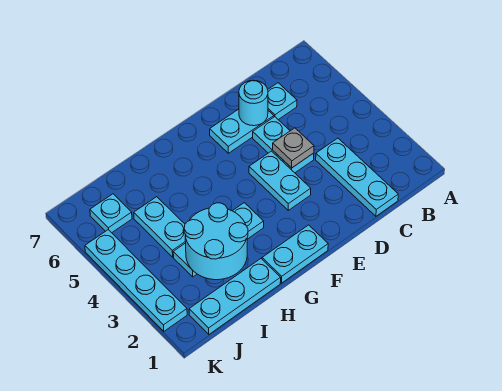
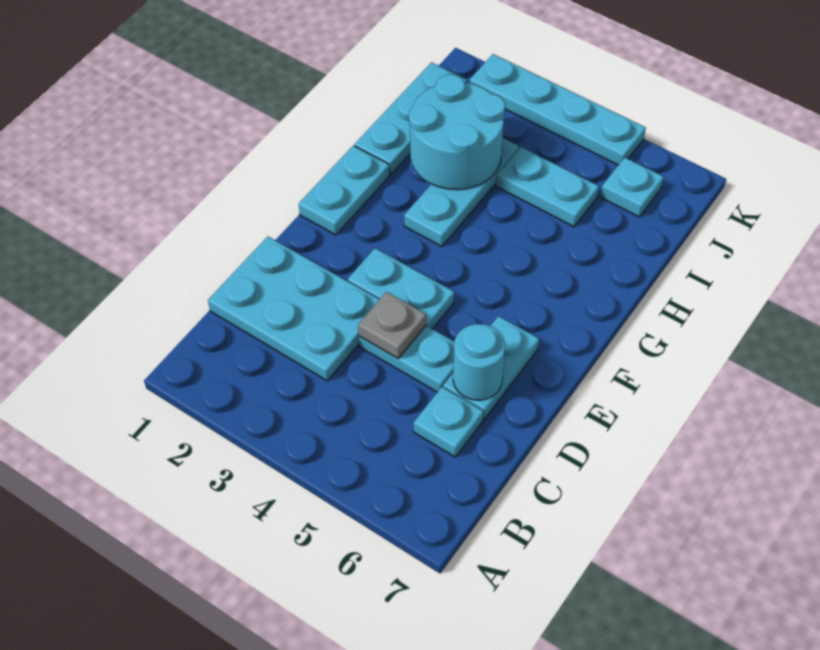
cyan 1x3 plate [316,138,398,216] -> cyan 2x3 plate [208,237,380,381]

